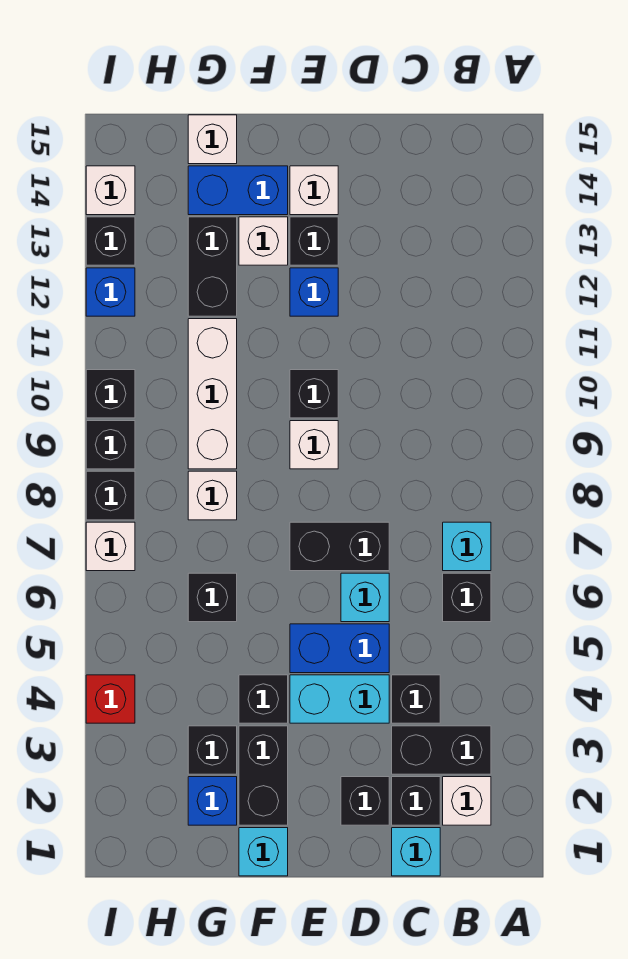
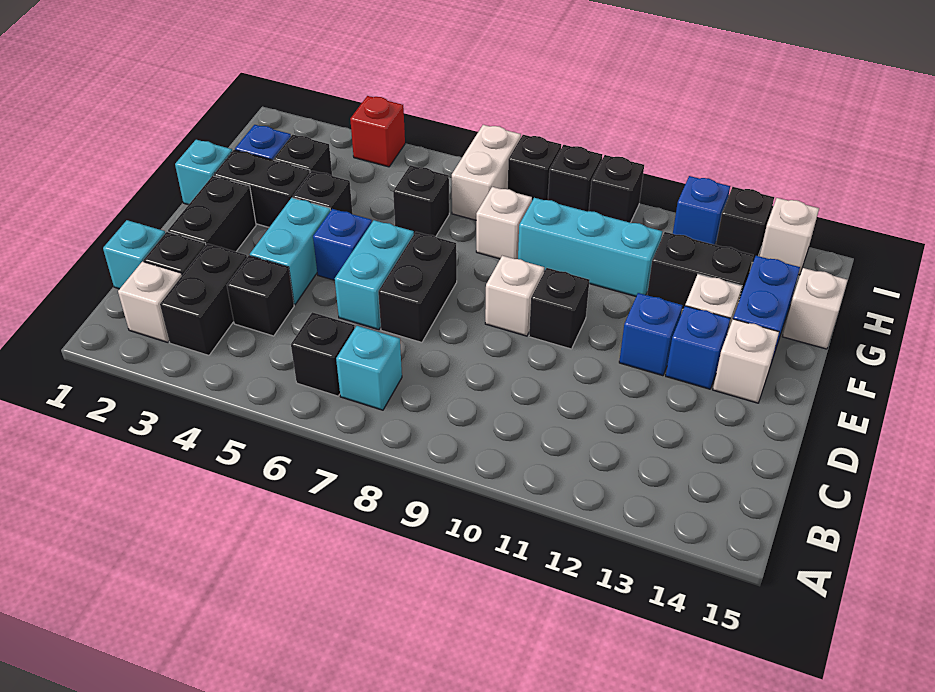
black 1x1 brick [341,777,389,825] -> black 1x2 brick [168,176,256,252]
blue 1x2 brick [290,624,389,673] -> blue 1x1 brick [313,209,372,280]
cyan 1x1 brick [341,573,389,622] -> cyan 1x2 brick [335,220,414,330]
black 1x1 brick [290,217,338,265] -> blue 1x1 brick [666,306,730,389]
white 1x3 brick [188,319,237,469] -> cyan 1x3 brick [518,198,662,296]
white 1x1 brick [86,522,135,571] -> white 1x2 brick [452,125,521,220]

